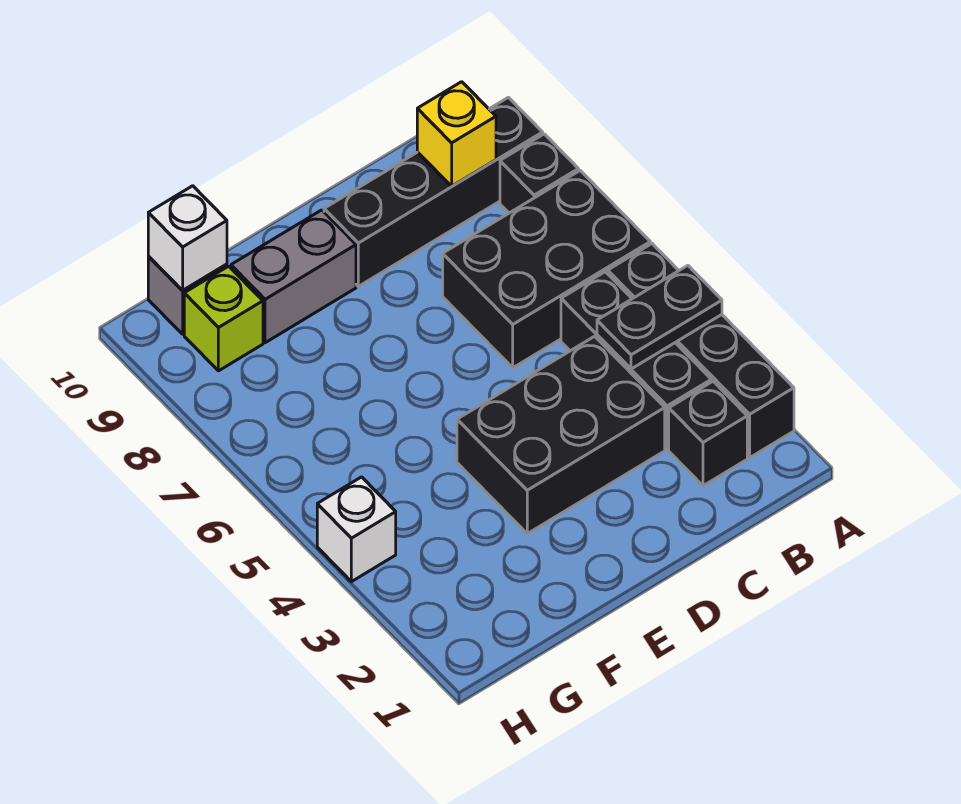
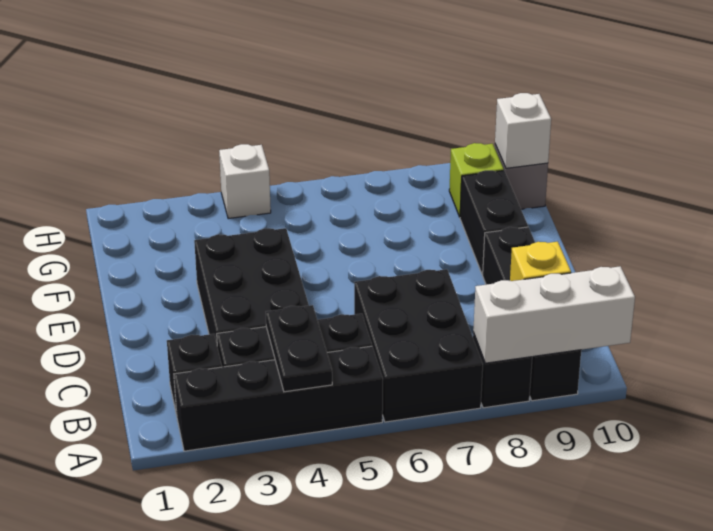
none -> white 1x3 brick [473,266,635,363]
grey 1x2 brick [231,210,356,343] -> black 1x2 brick [460,170,528,275]

